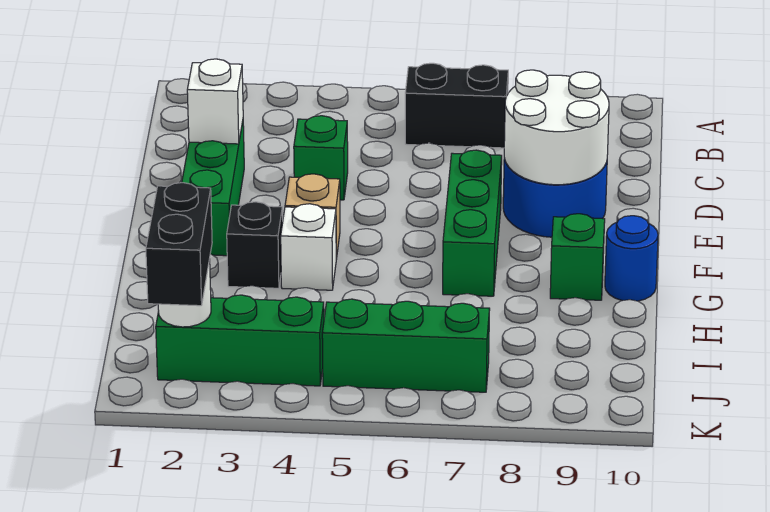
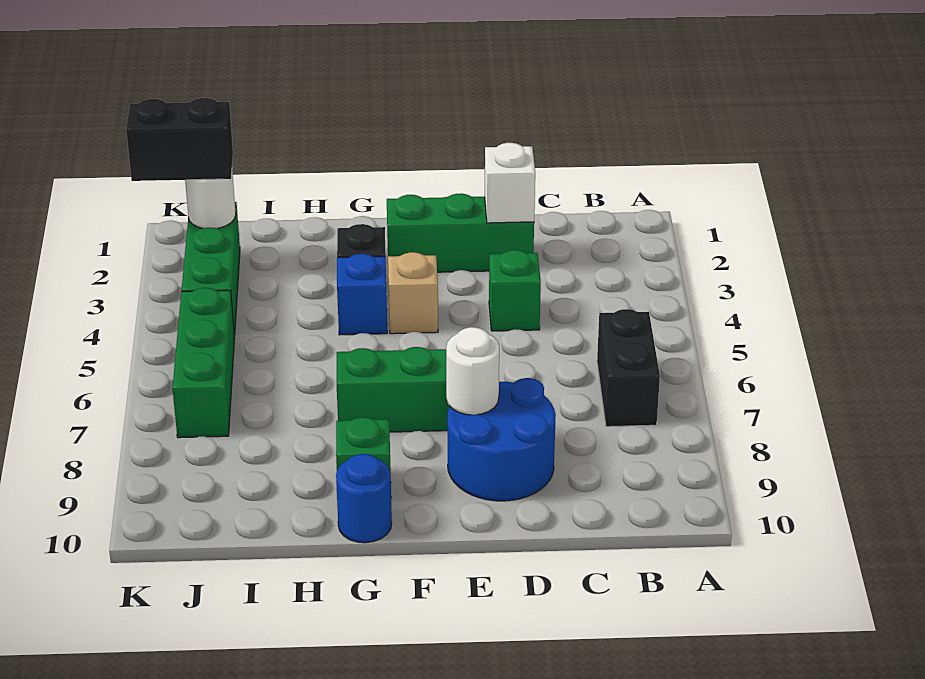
white 2x2 round brick [504,70,609,185] -> white 1x1 round brick [446,327,499,415]
white 1x1 brick [281,204,336,290] -> blue 1x1 brick [337,254,387,335]

